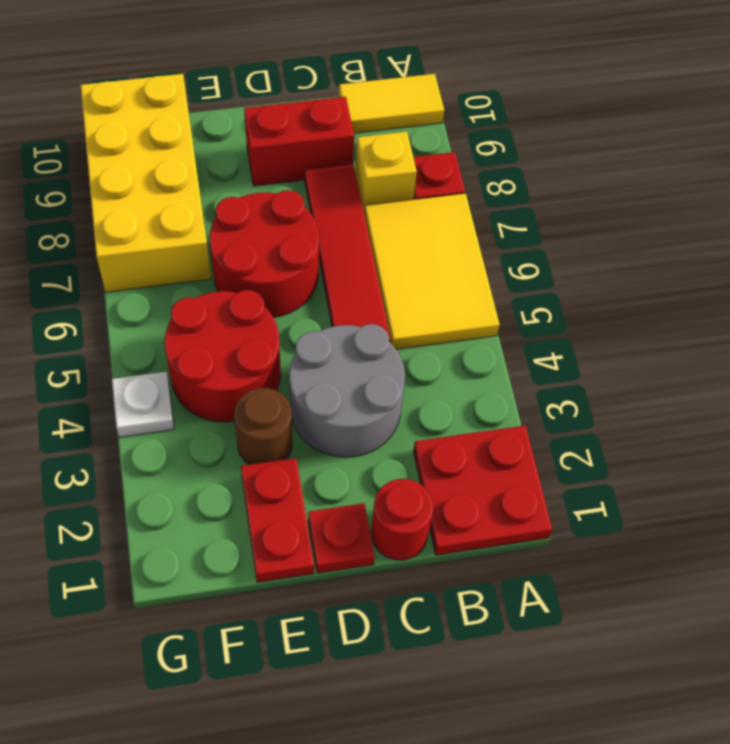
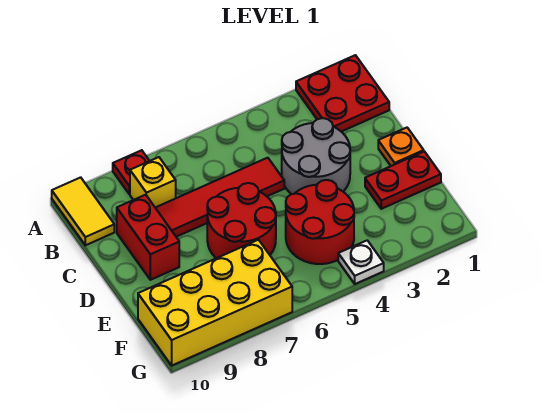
yellow 2x3 tile [364,193,500,349] -> none
red 1x1 round brick [371,479,433,560] -> none
red 1x1 plate [308,503,375,573] -> orange 1x1 plate [378,128,424,166]
brown 1x1 round brick [234,388,292,465] -> none

